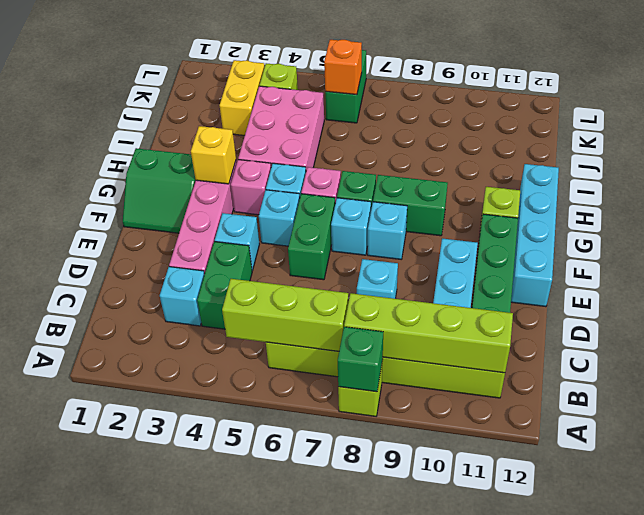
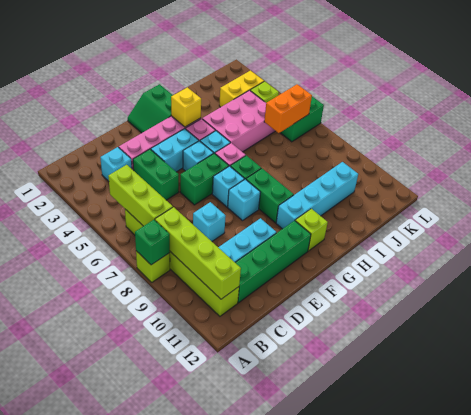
green 1x2 brick [197,242,252,329] -> green 1x2 brick turned to [133,149,179,200]
cyan 1x1 brick [215,213,259,271] -> cyan 1x2 brick [151,129,199,172]
cyan 1x4 brick [511,164,559,307] -> cyan 1x4 brick moved to [276,162,358,229]
orange 1x1 brick [324,40,362,95] -> orange 1x2 brick [264,84,312,133]

